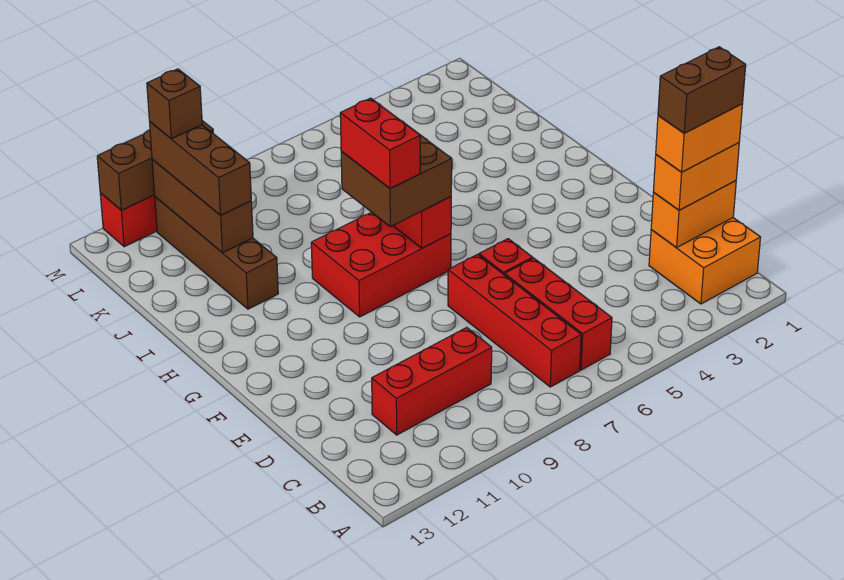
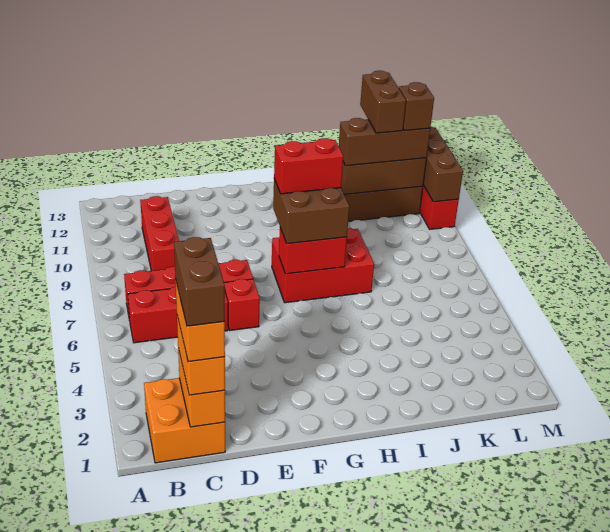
red 2x3 brick [311,212,451,317] -> red 2x3 brick turned to [272,228,374,303]
none -> brown 1x2 brick [360,71,406,133]

